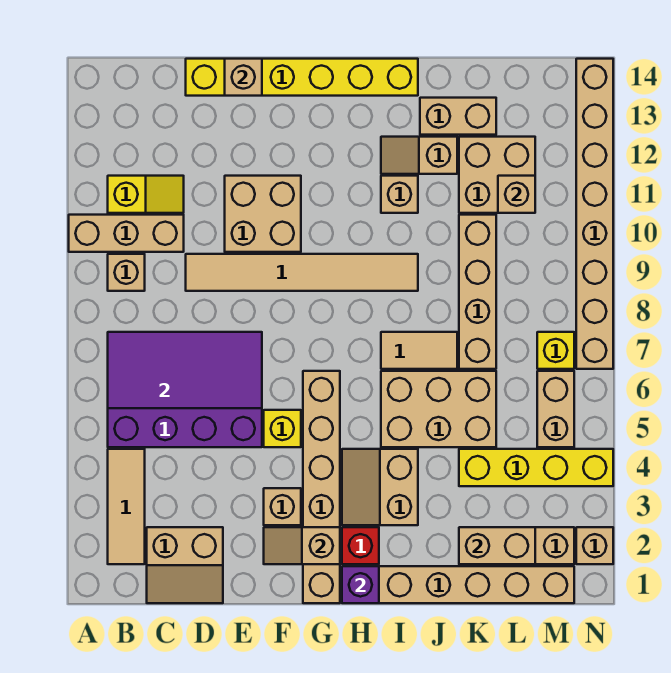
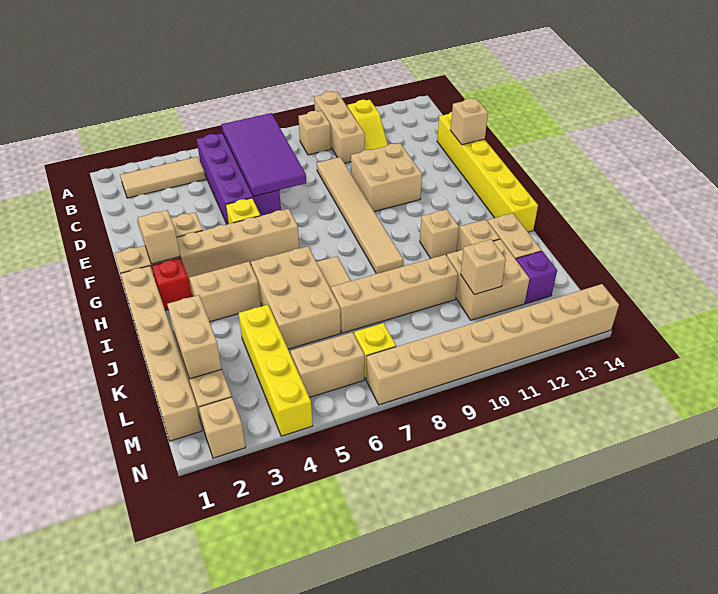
tan 2x2 slope [147,527,223,603] -> none
purple 1x1 brick [342,566,379,603] -> purple 1x1 brick moved to [516,251,557,303]

